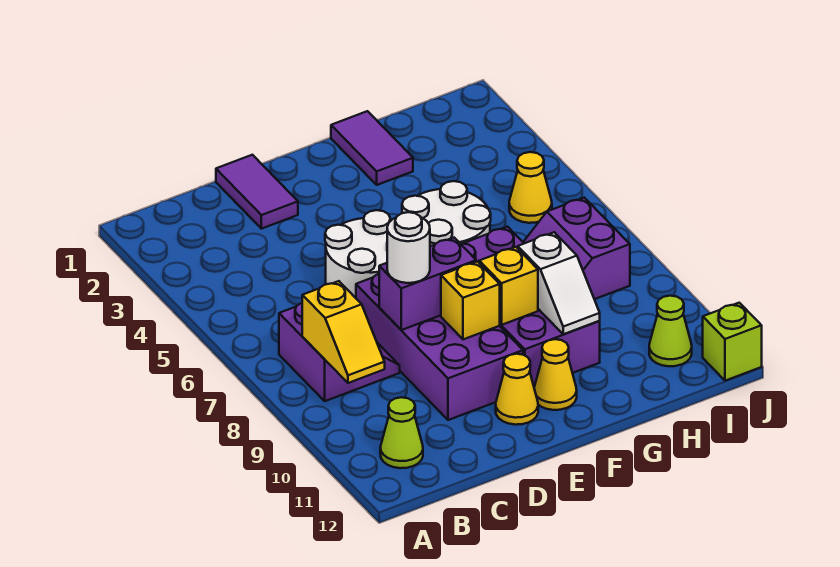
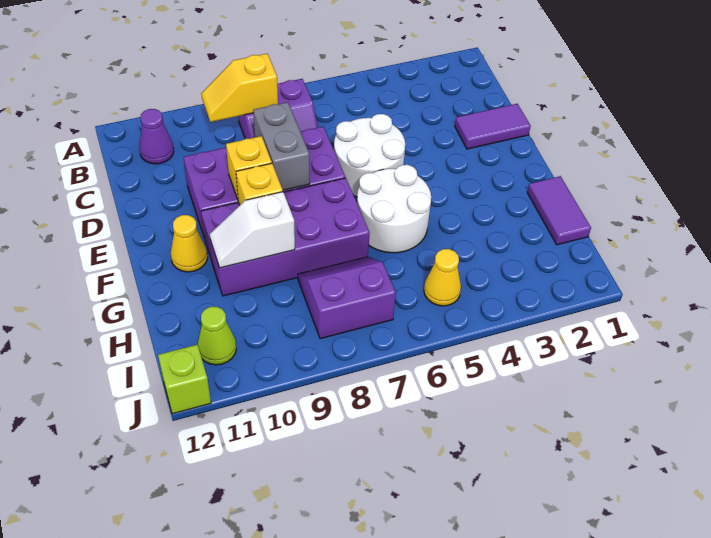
lime 1x1 cone [380,397,423,468] -> purple 1x1 cone [139,109,174,164]
purple 1x2 brick [379,238,476,330] -> grey 1x2 brick [253,102,310,190]
white 1x1 round brick [387,212,430,283] -> none
yellow 1x1 cone [496,354,538,425] -> none
purple 1x2 tile [331,111,413,185] -> purple 1x2 tile turned to [527,176,591,245]

